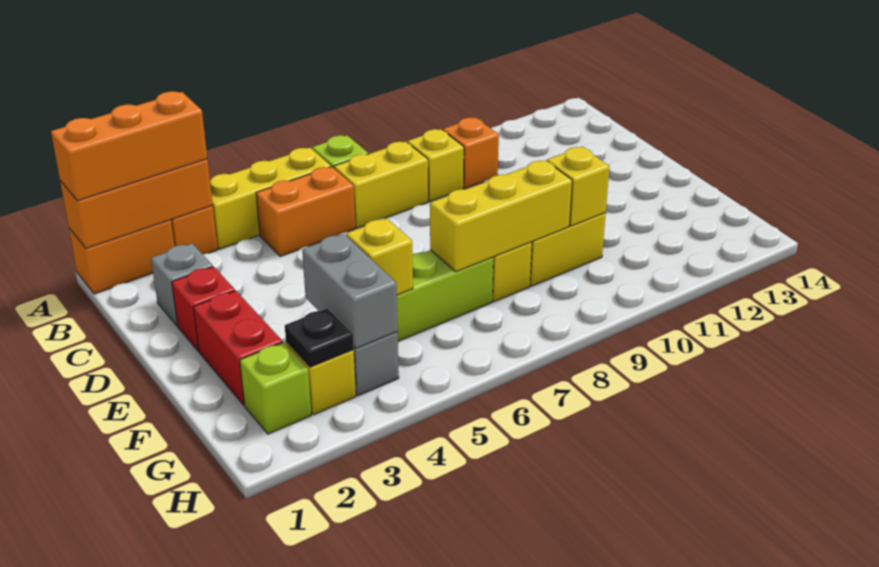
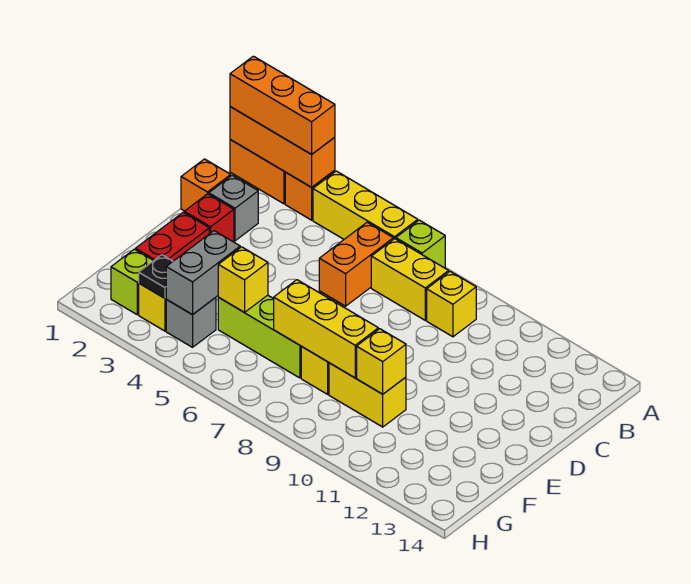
orange 1x2 brick [256,167,355,256] -> orange 1x2 brick turned to [319,222,393,306]
orange 1x1 brick [443,117,499,189] -> orange 1x1 brick moved to [181,159,231,211]

